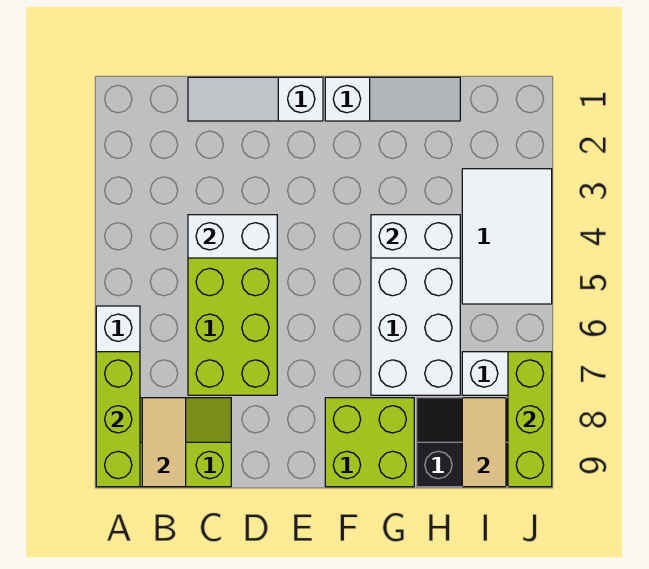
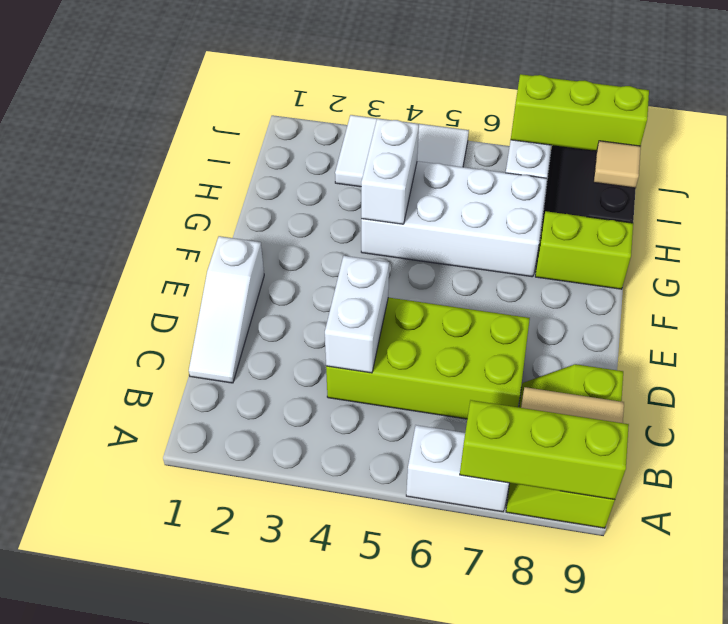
white 1x3 slope [325,77,460,121] -> none
lime 2x2 brick [325,398,414,487] -> lime 1x2 brick [535,211,633,289]
tan 1x2 tile [462,398,506,487] -> tan 1x1 tile [594,141,641,188]

